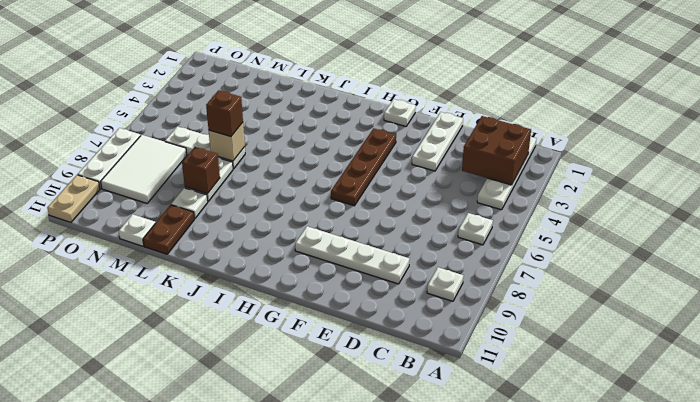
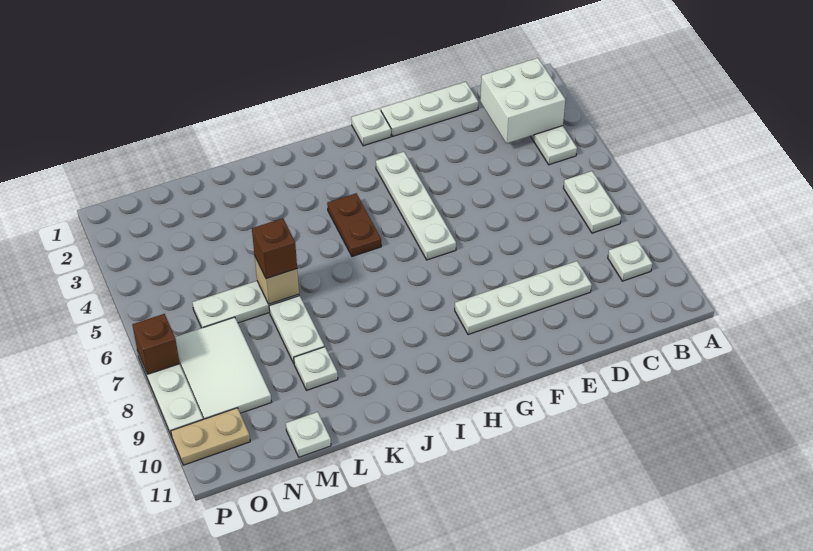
brown 2x2 brick [462,116,531,185] -> white 2x2 brick [480,58,565,144]
white 1x1 plate [458,213,493,245] -> white 1x2 plate [564,171,621,233]
white 1x3 plate [412,112,463,171] -> white 1x3 plate turned to [381,82,478,136]
brown 1x4 plate [331,128,396,206] -> white 1x4 plate [376,152,456,260]
brown 1x1 brick [182,147,220,194] -> brown 1x1 brick moved to [132,314,180,374]
brown 1x2 plate [143,205,194,254] -> brown 1x2 plate moved to [327,193,381,256]
tan 1x2 plate [47,175,100,222] -> tan 1x2 plate turned to [171,408,250,465]

